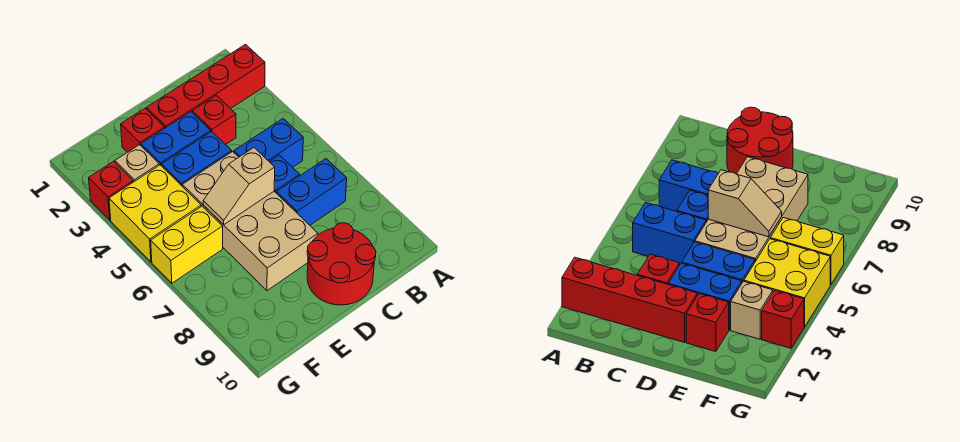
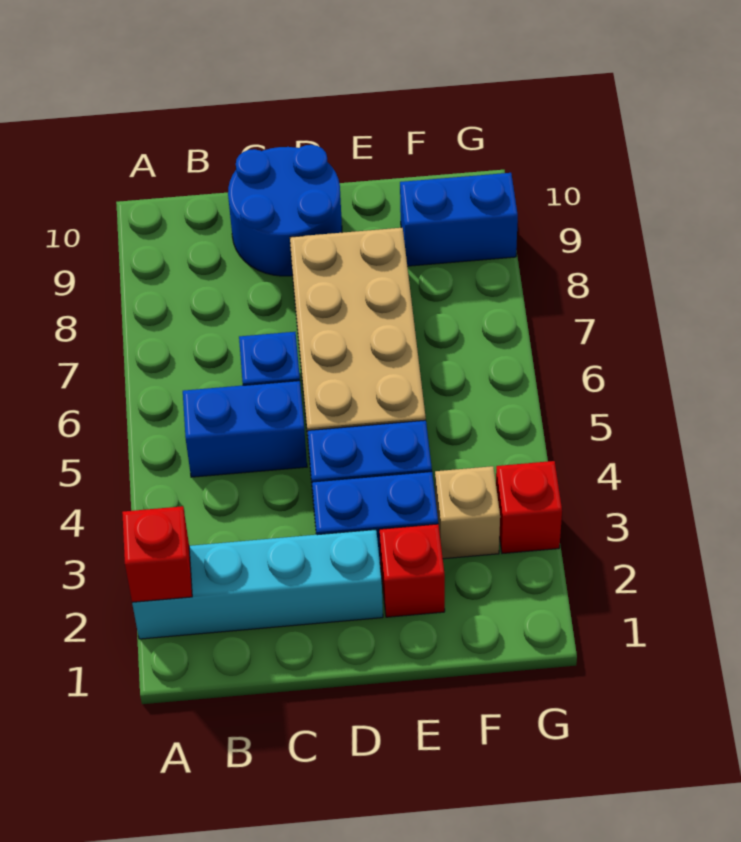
red 1x4 brick [146,45,265,128] -> cyan 1x4 brick [132,529,383,639]
blue 1x2 brick [277,159,347,225] -> blue 1x2 brick moved to [400,173,518,266]
red 1x1 brick [192,95,236,145] -> red 1x1 brick moved to [122,506,192,602]
red 2x2 round brick [307,223,376,305] -> blue 2x2 round brick [228,145,342,276]
tan 1x2 slope [203,148,275,225] -> none
yellow 2x2 brick [109,165,201,262] -> none
yellow 1x2 brick [151,206,223,283] -> none

